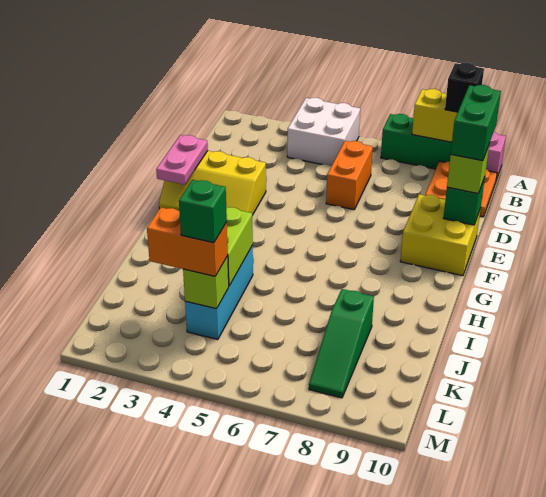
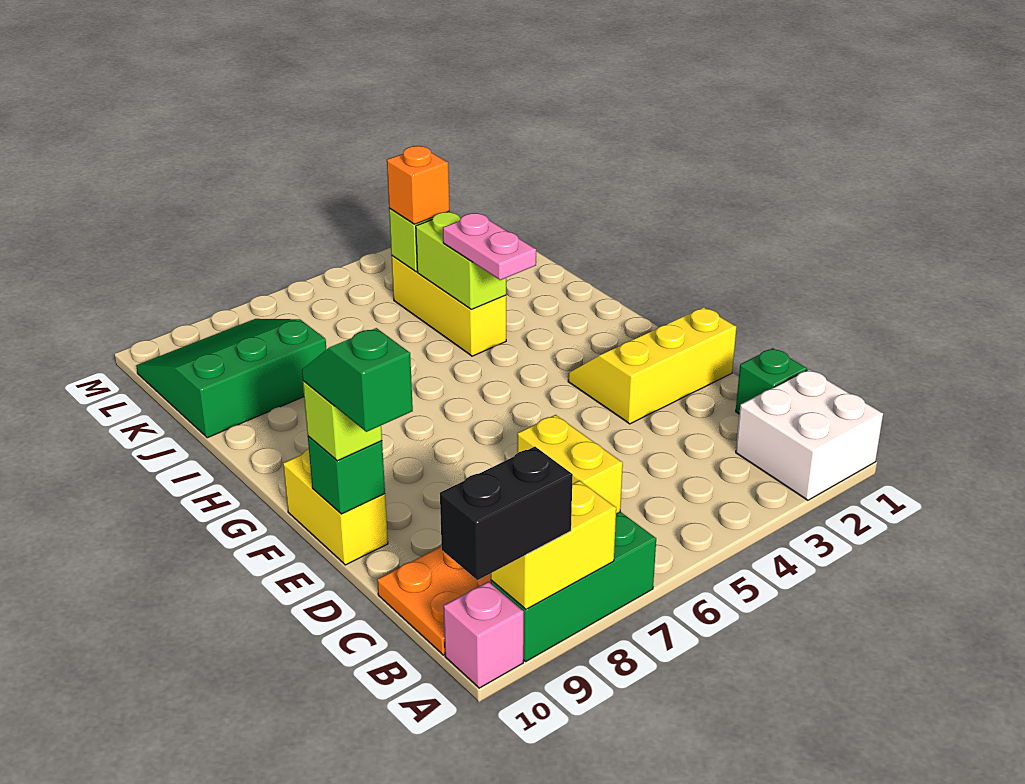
white 2x2 brick [287,98,360,166] -> white 2x2 brick moved to [736,370,883,500]
black 1x1 brick [445,63,484,112] -> black 1x2 brick [440,447,573,580]
orange 1x2 brick [326,141,373,210] -> yellow 1x2 brick [517,415,623,513]
green 1x2 brick [451,85,501,161] -> green 1x2 slope [302,328,413,432]
pink 1x2 plate [156,135,208,185] -> pink 1x2 plate moved to [443,213,536,280]
yellow 2x2 brick [400,194,481,276] -> yellow 1x2 brick [283,449,388,565]
cyan 1x3 brick [185,245,253,340] -> yellow 1x3 brick [391,256,506,356]
green 1x3 slope [309,289,374,398] -> green 3x3 slope [136,319,326,438]
orange 1x2 brick [147,207,228,276] -> orange 1x1 brick [387,146,450,224]
green 1x1 brick [179,180,227,243] -> green 1x1 brick moved to [736,348,807,414]

